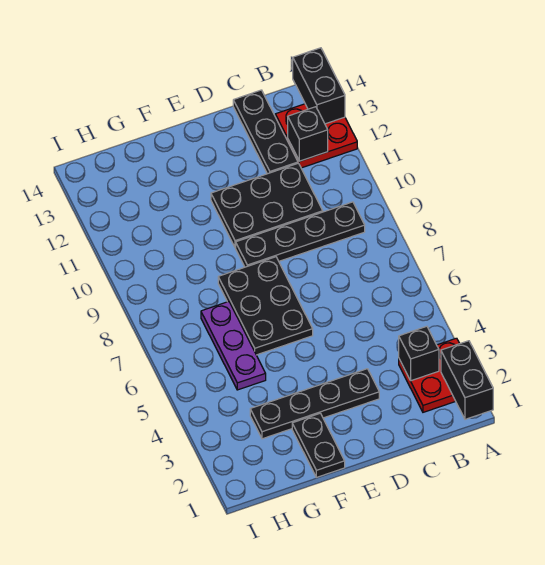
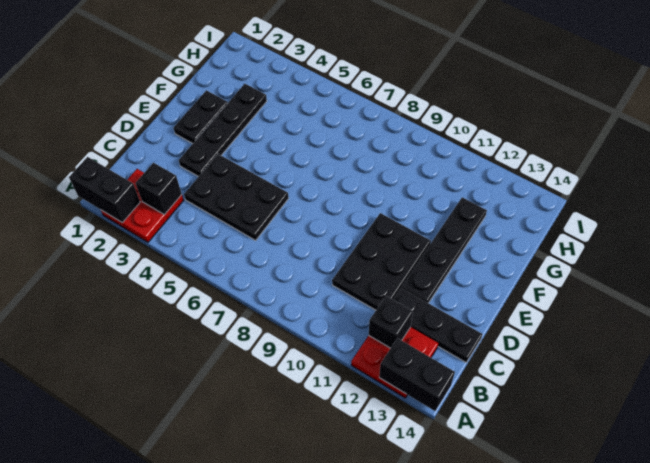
black 1x4 plate [236,202,365,267] -> black 1x4 plate moved to [402,197,487,303]
black 2x3 plate [218,257,313,355] -> black 2x3 plate moved to [184,154,289,240]
black 1x2 plate [292,413,345,477] -> black 1x2 plate turned to [174,90,228,144]
purple 1x3 plate [201,302,266,390] -> none

